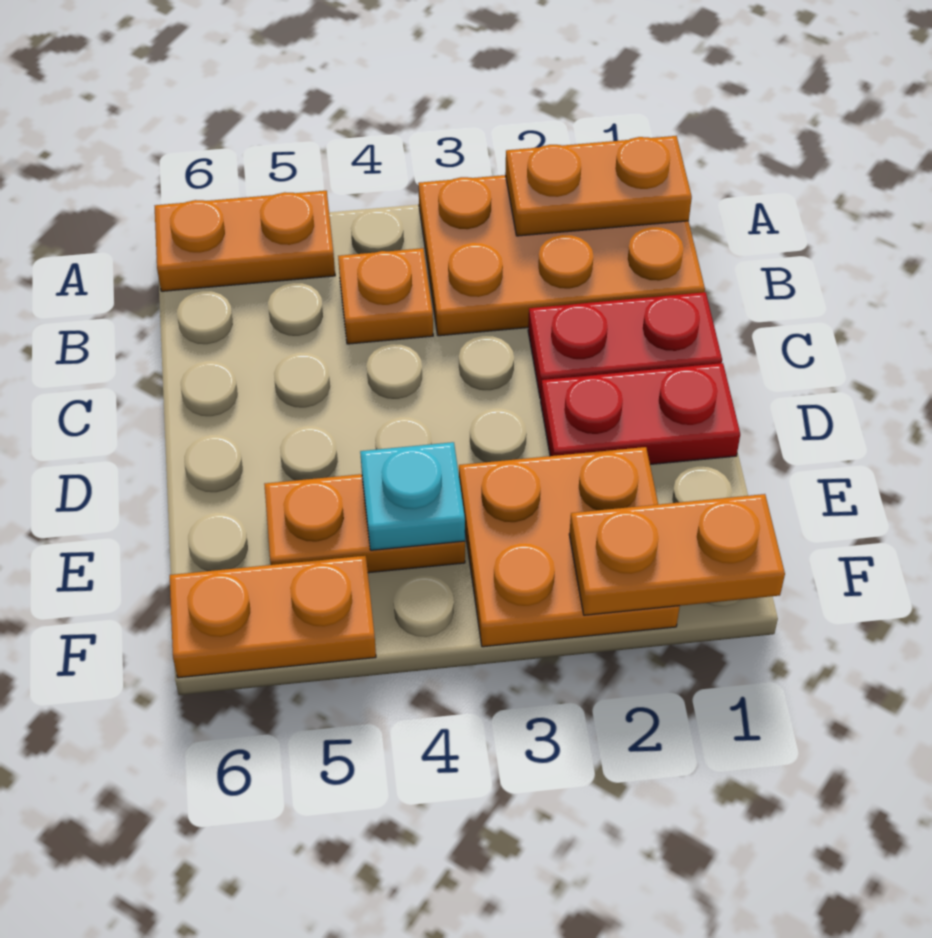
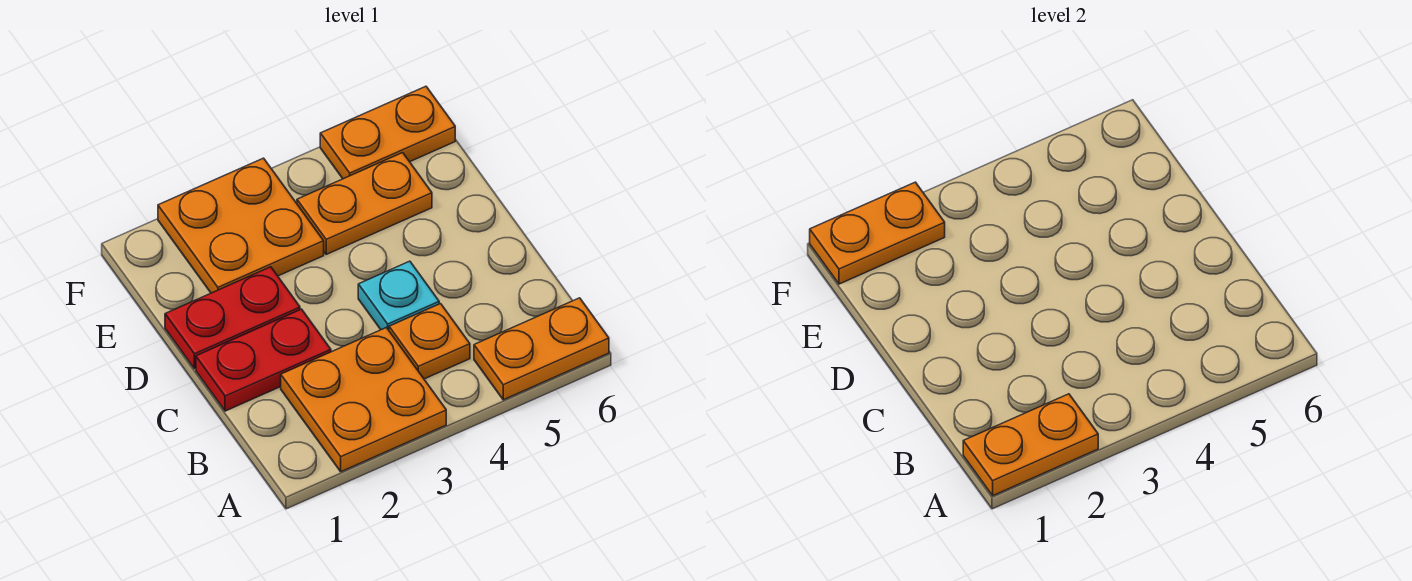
orange 2x3 plate [418,175,705,336] -> orange 2x2 plate [281,328,446,472]
cyan 1x1 plate [360,442,465,550] -> cyan 1x1 plate moved to [358,261,439,330]

